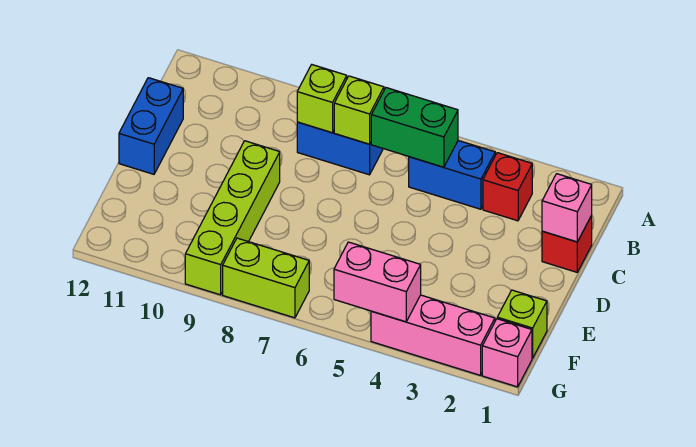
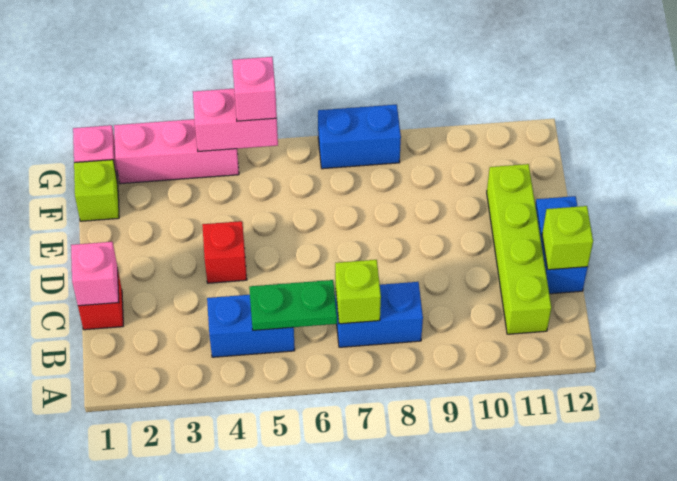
red 1x1 brick [483,153,532,221] -> red 1x1 brick moved to [202,221,247,283]
green 1x2 brick [371,88,458,167] -> green 1x2 plate [249,280,337,330]
lime 1x1 brick [297,65,347,133] -> lime 1x1 brick moved to [542,206,593,270]
lime 1x4 brick [185,141,280,295] -> lime 1x4 brick moved to [487,164,551,334]
none -> pink 1x1 brick [232,57,277,121]
lime 1x2 brick [223,238,309,318] -> blue 1x2 brick [318,105,401,169]

